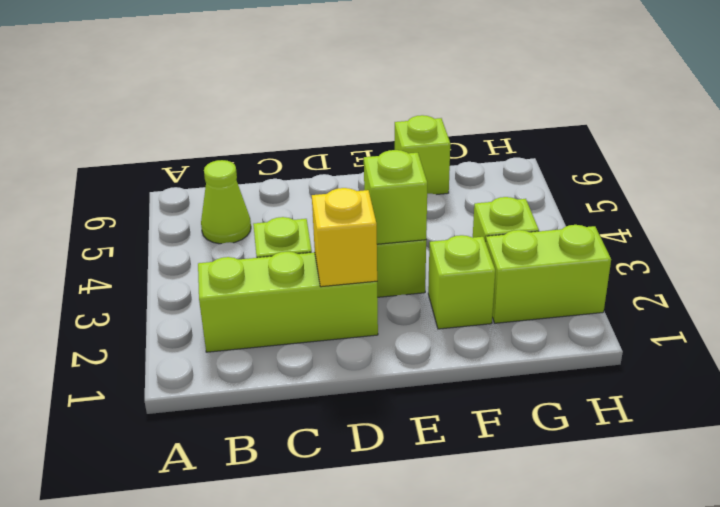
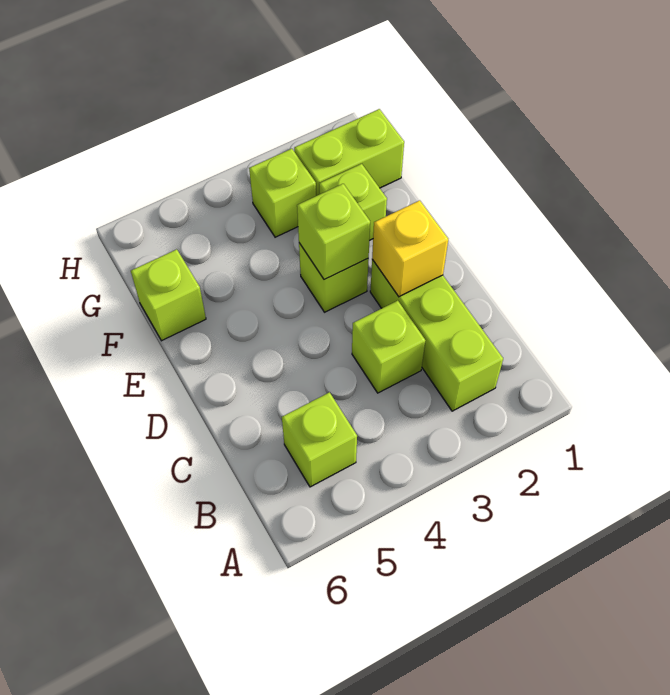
lime 1x1 cone [201,160,251,244] -> lime 1x1 brick [282,392,357,487]
lime 1x2 brick [486,225,611,323] -> lime 1x2 brick turned to [294,109,404,196]

